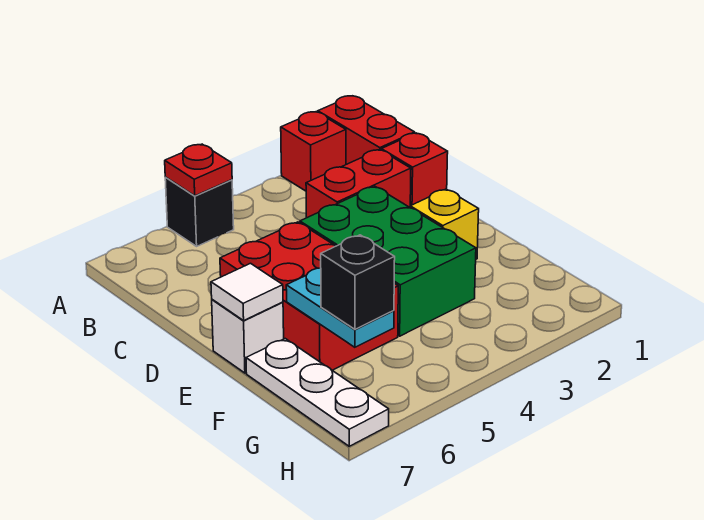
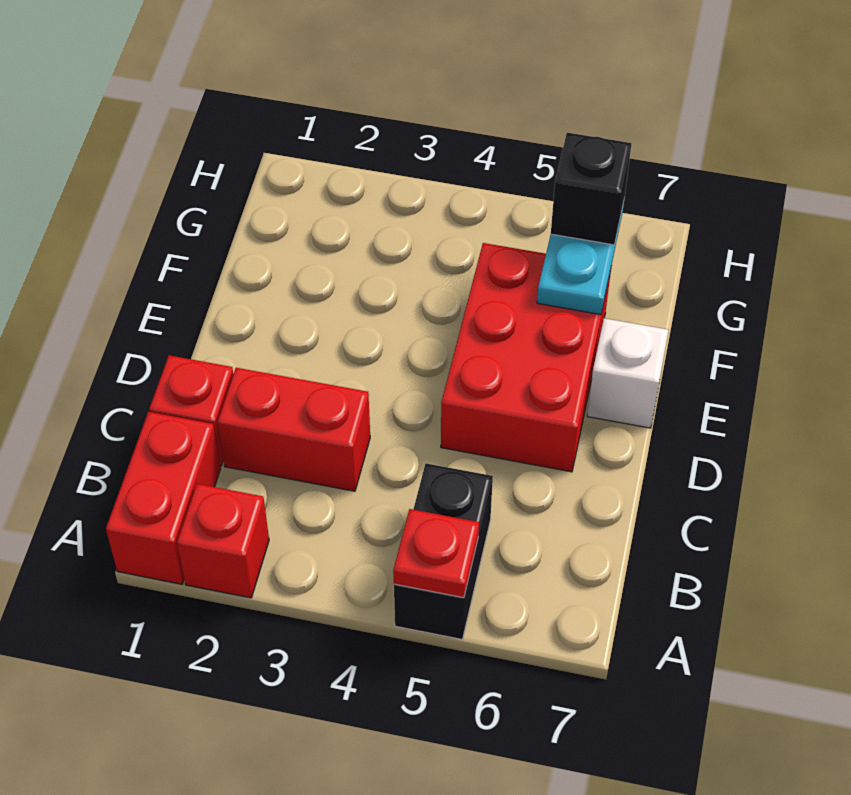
black 1x1 brick [165,178,234,246] -> black 1x2 brick [394,463,493,639]
green 2x3 brick [300,187,476,336] -> none
yellow 1x1 brick [410,189,479,259] -> none
white 1x1 tile [211,263,283,320] -> none
white 1x3 plate [246,339,389,446] -> none

